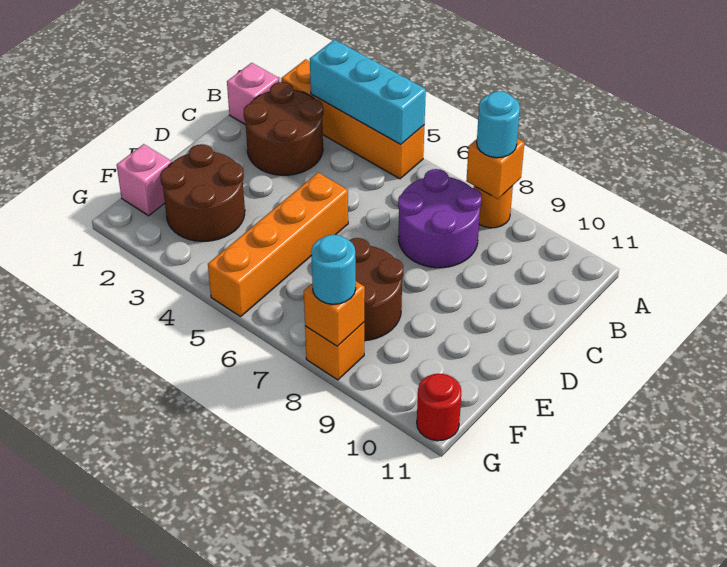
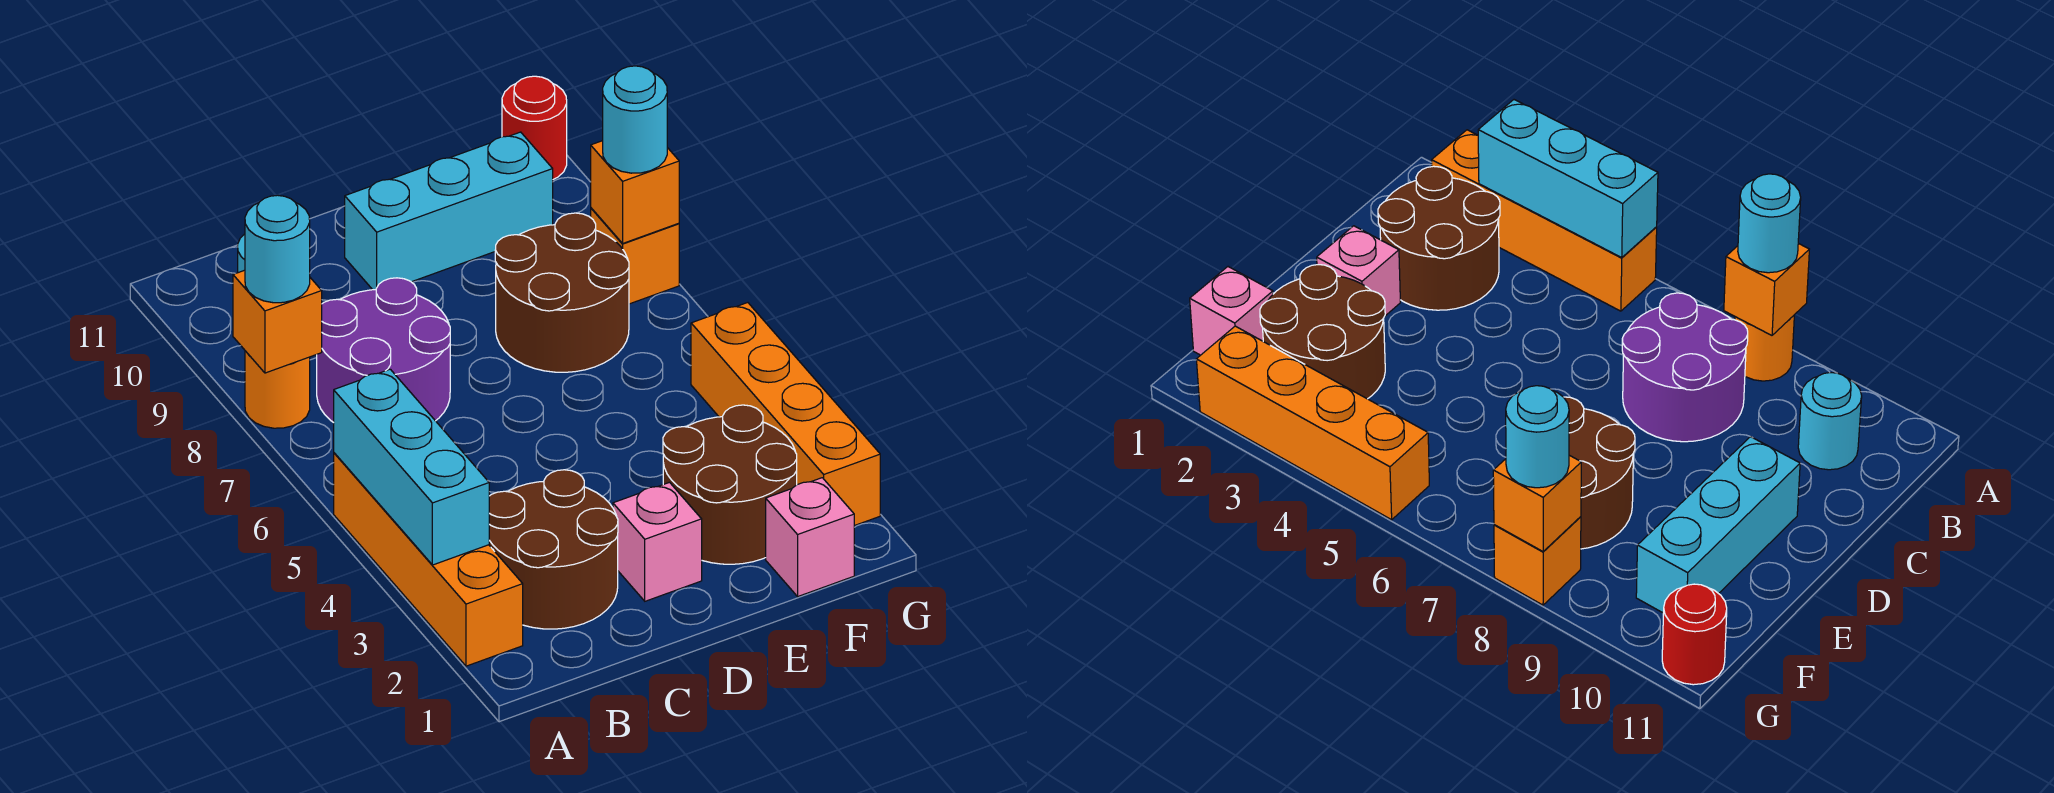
pink 1x1 brick [227,63,279,125] -> pink 1x1 brick moved to [613,482,702,601]
none -> cyan 1x1 round brick [1798,373,1862,470]
orange 1x4 brick [208,173,348,317] -> orange 1x4 brick turned to [691,303,880,526]
none -> cyan 1x3 brick [345,132,553,290]

